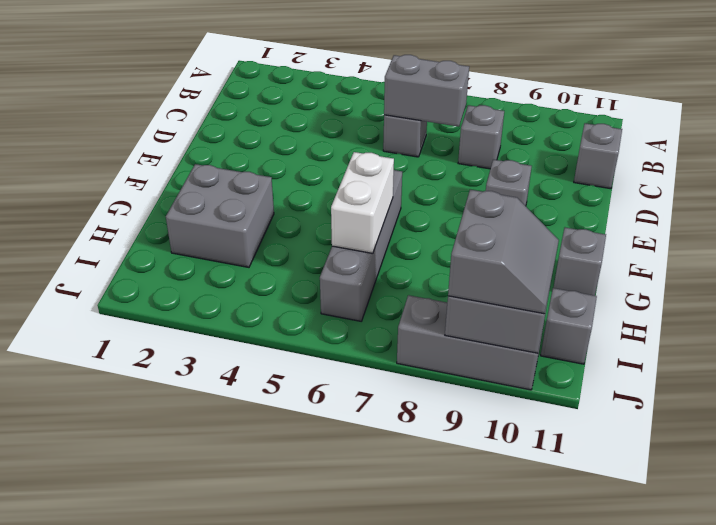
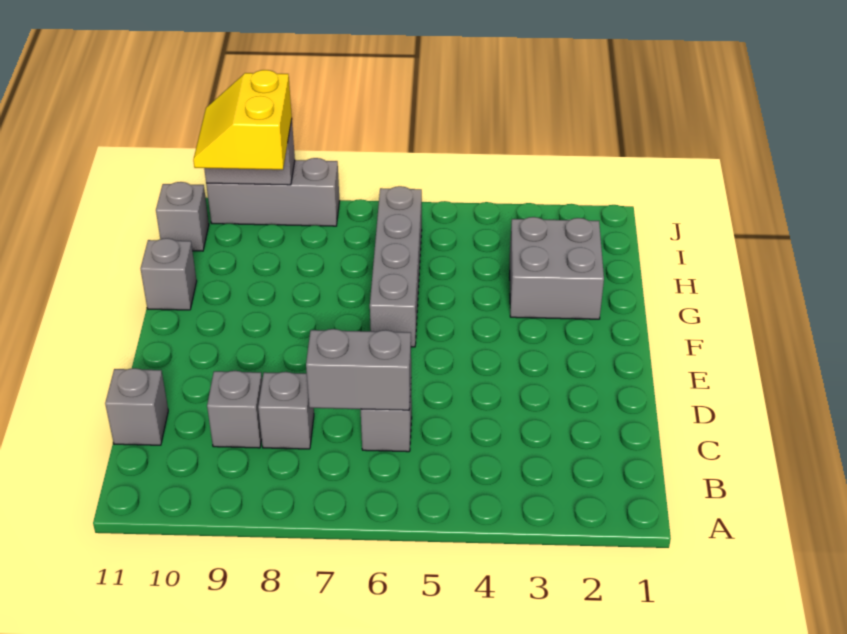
grey 1x1 brick [486,159,532,206] -> grey 1x1 brick moved to [207,371,262,448]
white 1x2 brick [331,152,394,253] -> none
grey 2x2 slope [448,190,559,314] -> yellow 2x2 slope [193,70,292,170]

